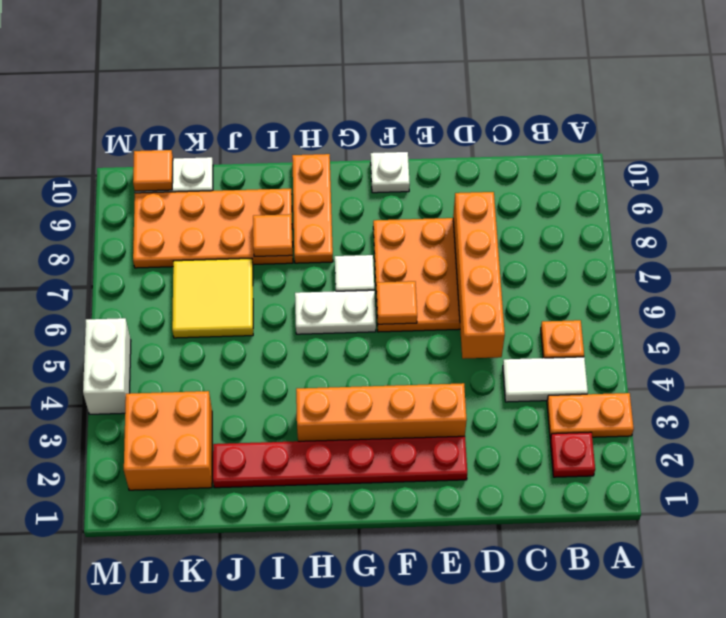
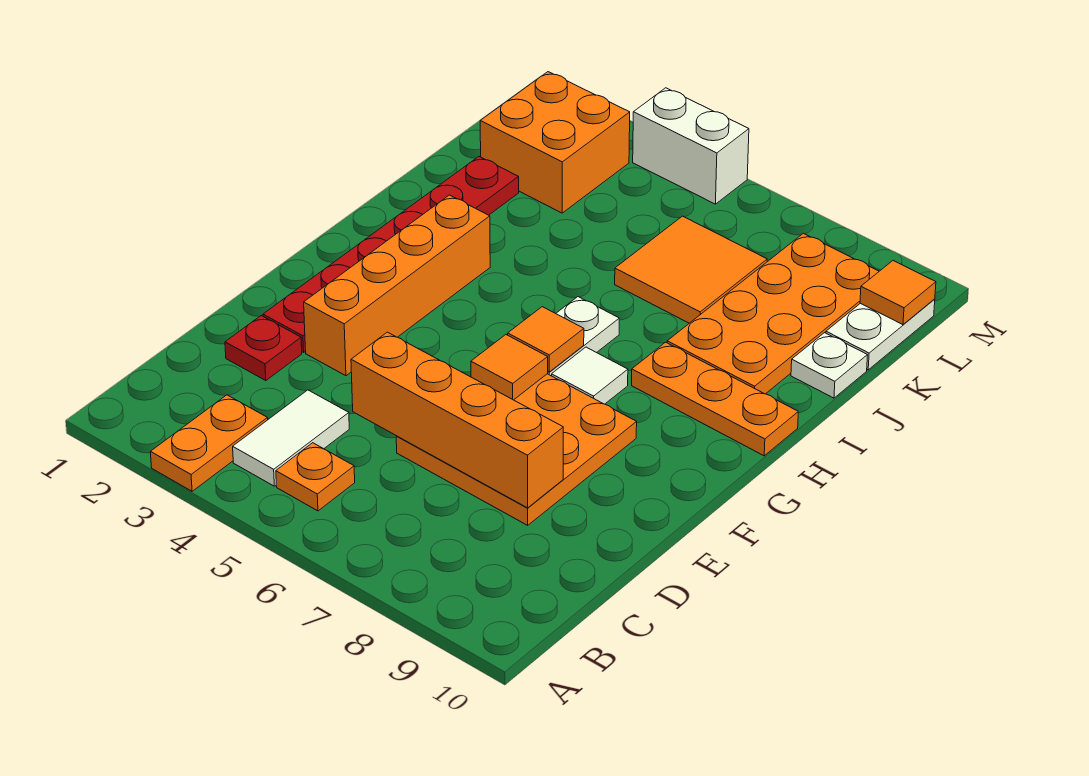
red 1x1 plate [550,432,595,477] -> red 1x1 plate moved to [225,316,302,381]
white 1x1 plate [371,152,410,193] -> white 1x1 plate moved to [791,333,868,398]
orange 1x1 tile [253,214,292,257] -> orange 1x1 tile moved to [508,307,584,372]
yellow 2x2 tile [172,259,253,338] -> orange 2x2 tile [615,216,767,323]

